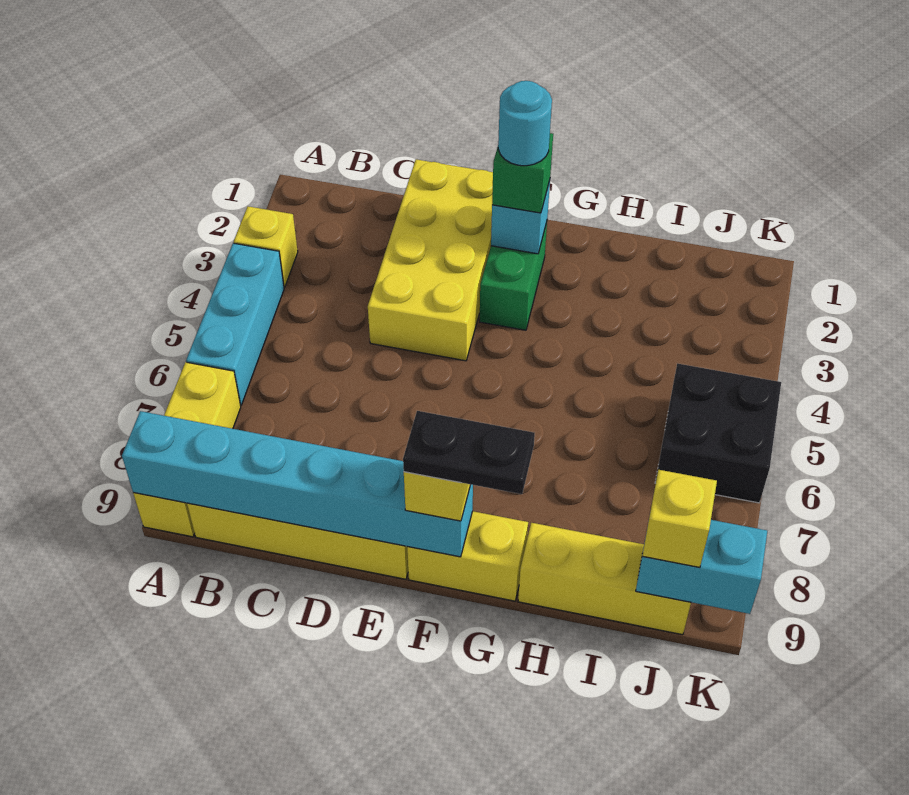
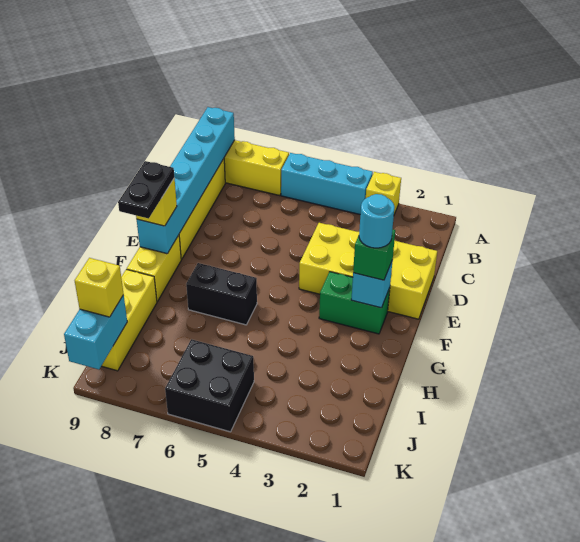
none -> black 1x2 brick [186,263,257,325]

